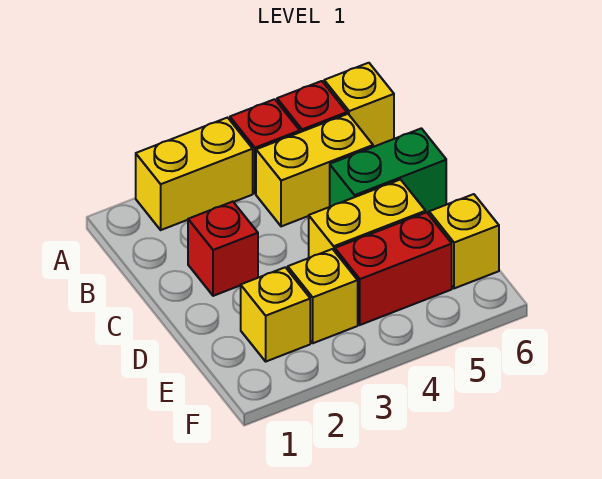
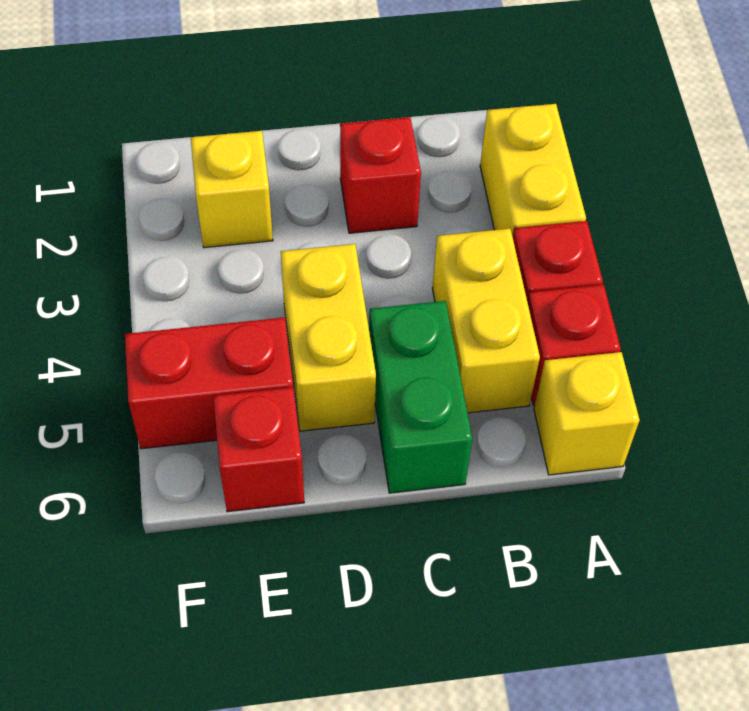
yellow 1x1 brick [287,249,358,343] -> none
red 1x2 brick [335,212,452,325] -> red 1x2 brick turned to [125,317,293,449]
yellow 1x1 brick [429,194,499,288] -> red 1x1 brick [213,387,304,512]

